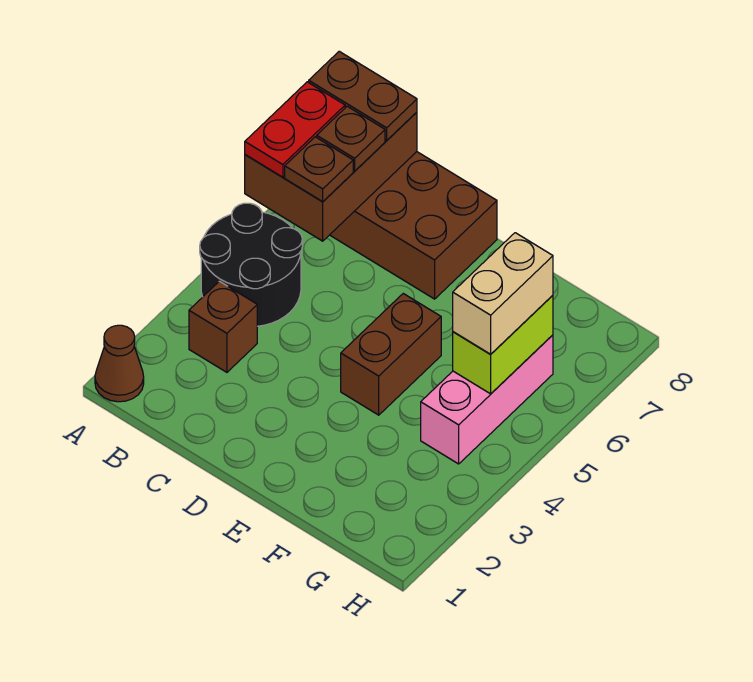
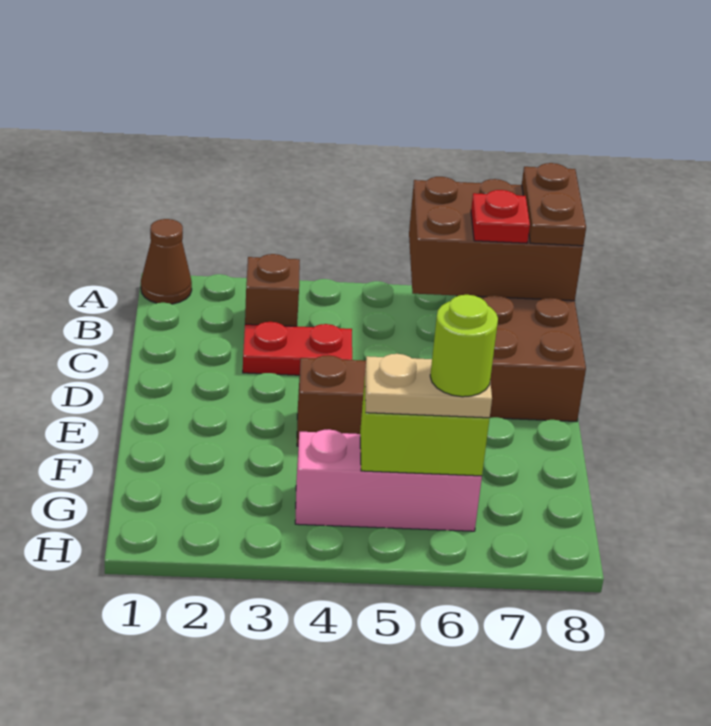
black 2x2 round brick [200,203,302,326] -> none
red 1x2 plate [245,82,345,177] -> red 1x2 plate moved to [243,322,352,375]
brown 1x1 plate [285,137,353,202] -> none
brown 1x1 plate [317,106,385,171] -> red 1x1 plate [471,190,530,243]
tan 1x2 brick [453,233,553,354] -> tan 1x2 plate [365,354,492,418]
none -> lime 1x1 round brick [430,295,498,397]

